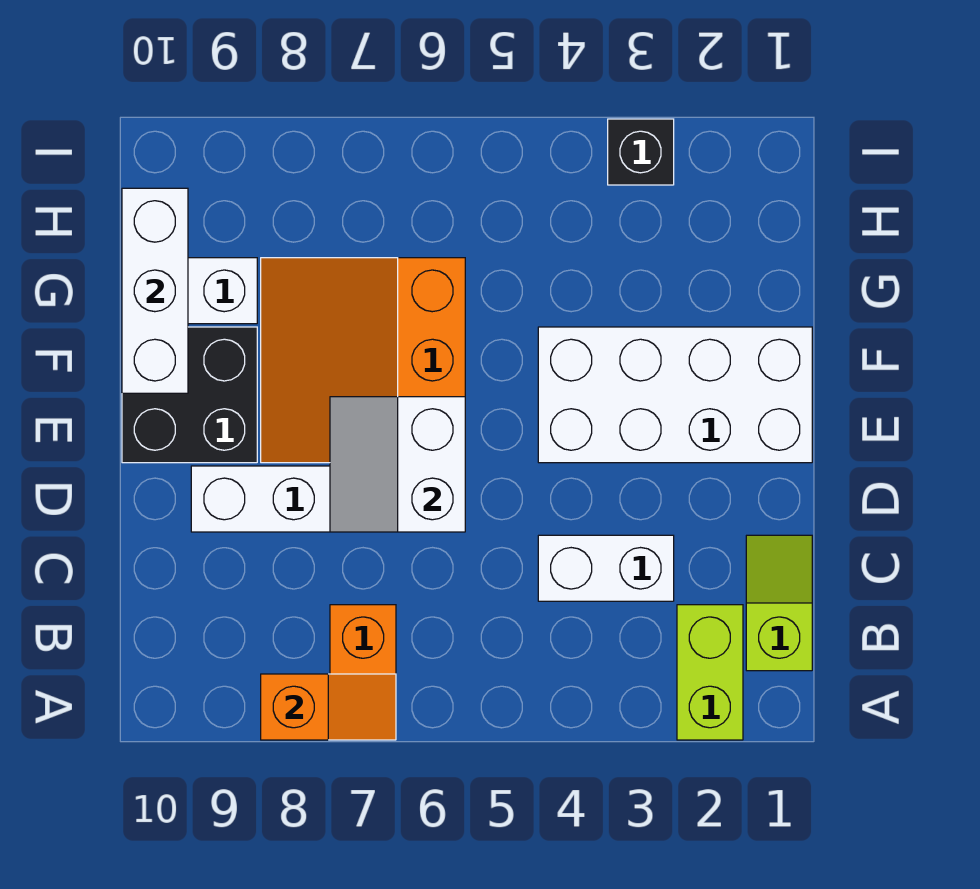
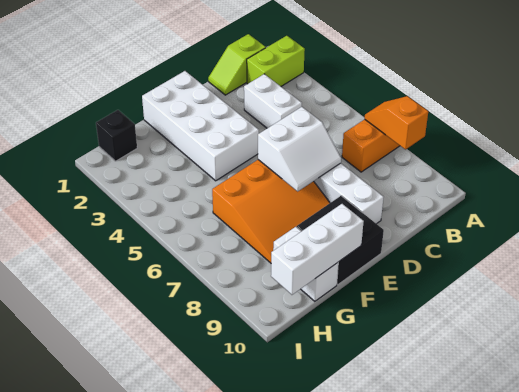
black 1x1 brick [608,119,674,185] -> black 1x1 brick moved to [96,110,137,161]

